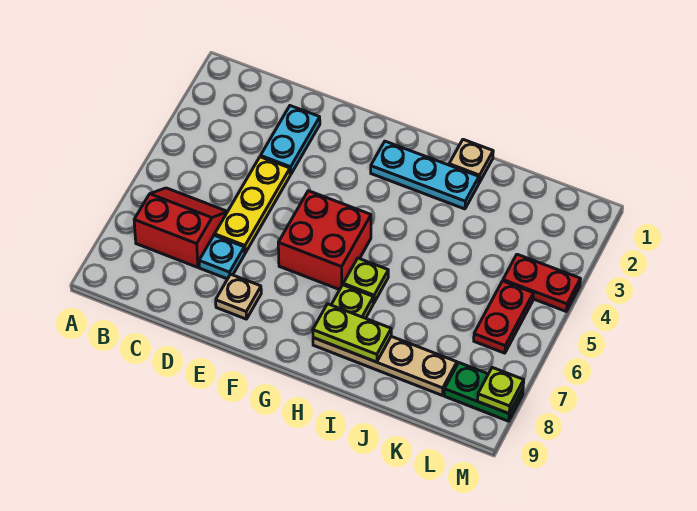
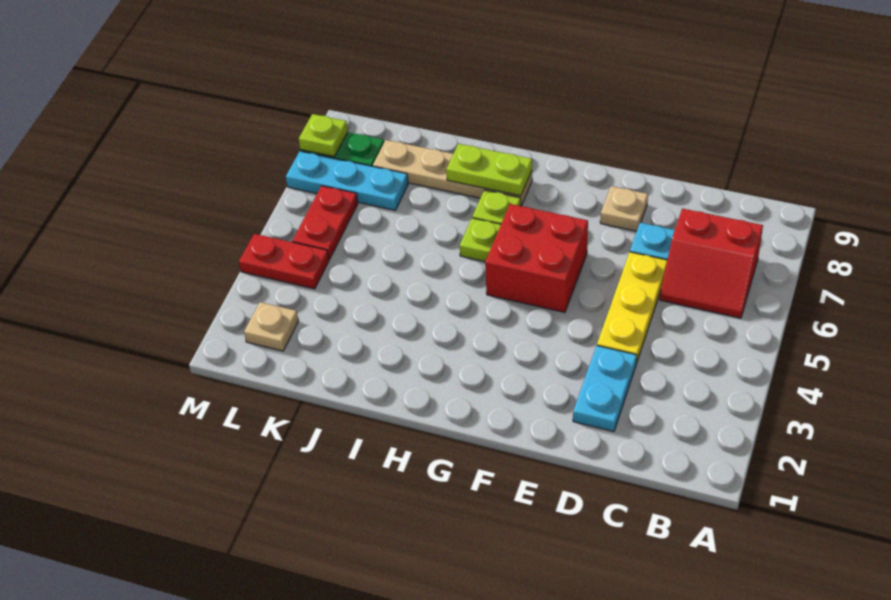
cyan 1x3 plate [371,141,479,209] -> cyan 1x3 plate moved to [286,151,408,210]
tan 1x1 plate [449,139,493,183] -> tan 1x1 plate moved to [244,302,299,351]

